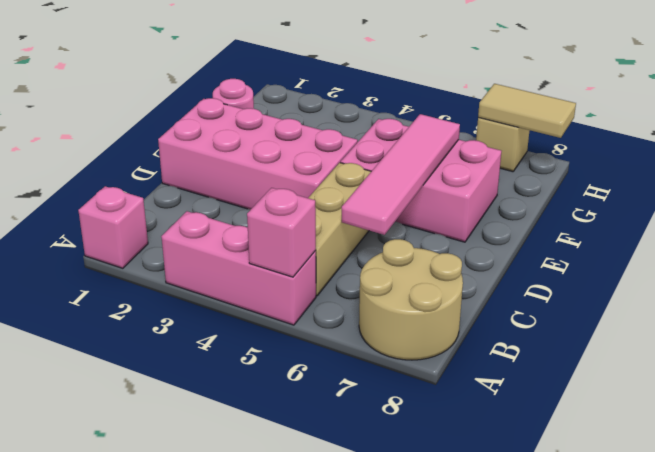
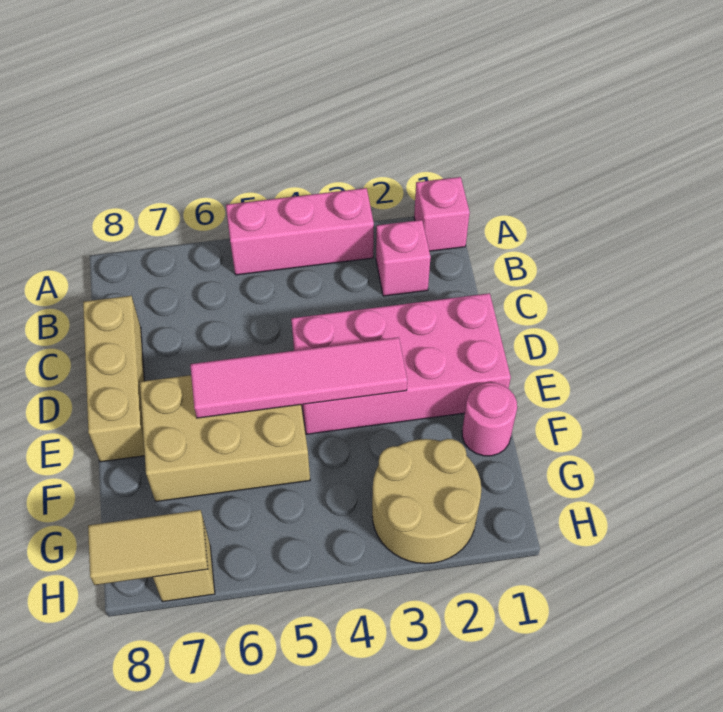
pink 1x1 brick [247,188,316,277] -> pink 1x1 brick moved to [376,220,431,296]
tan 2x2 round brick [359,239,463,360] -> tan 2x2 round brick moved to [372,439,481,564]
tan 1x3 brick [309,163,371,296] -> tan 1x3 brick moved to [83,296,145,462]
pink 1x4 tile [342,114,460,235] -> pink 1x4 tile turned to [190,337,407,418]
pink 2x3 brick [341,119,501,242] -> tan 2x3 brick [140,375,310,502]

